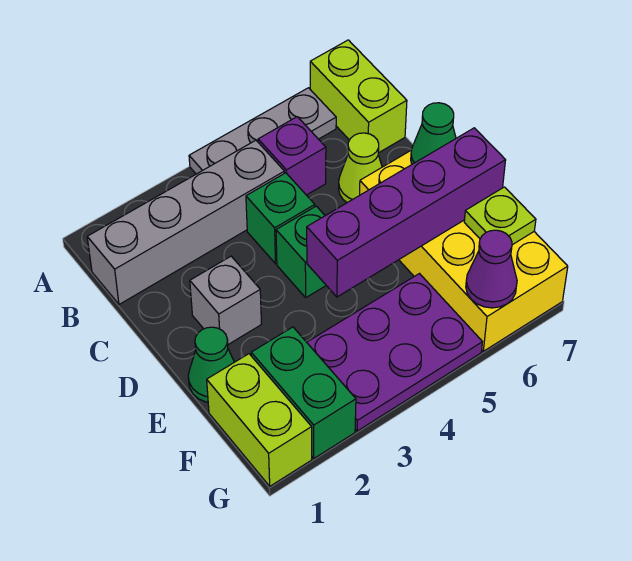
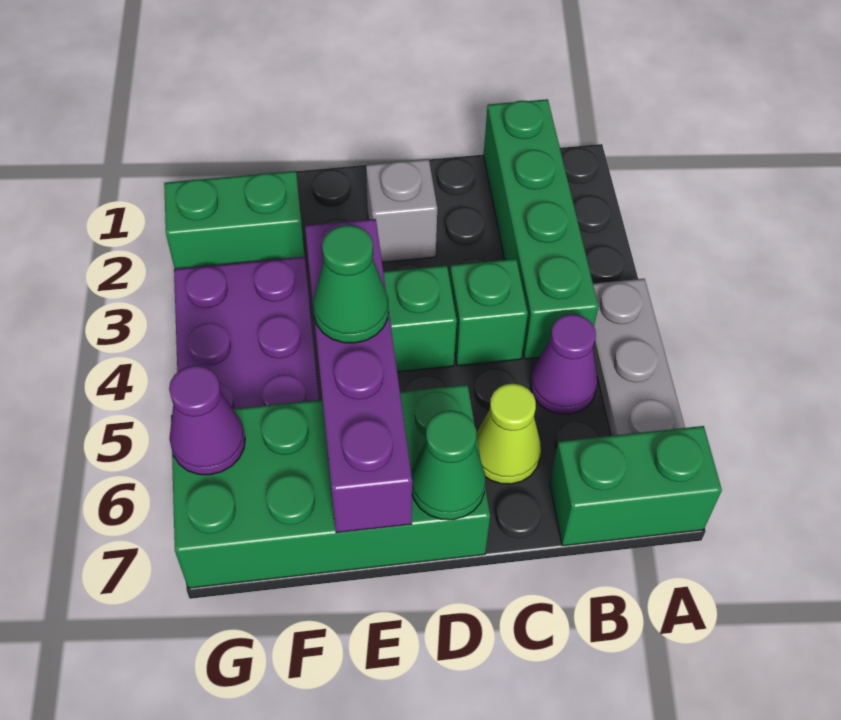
lime 1x2 brick [310,40,407,153] -> green 1x2 brick [550,426,722,546]
grey 1x4 brick [87,140,284,304] -> green 1x4 brick [484,99,598,359]
purple 1x1 brick [258,117,326,195] -> purple 1x1 cone [530,314,597,414]
yellow 2x4 brick [360,150,568,351] -> green 2x4 brick [171,385,490,588]
green 1x1 cone [188,327,234,402] -> green 1x1 cone moved to [313,225,388,343]
lime 1x2 brick [207,354,312,486] -> none
lime 1x1 plate [464,187,536,245] -> none

